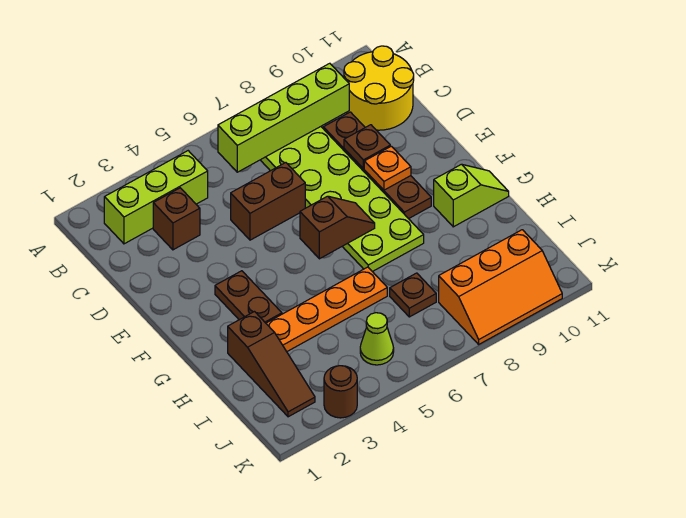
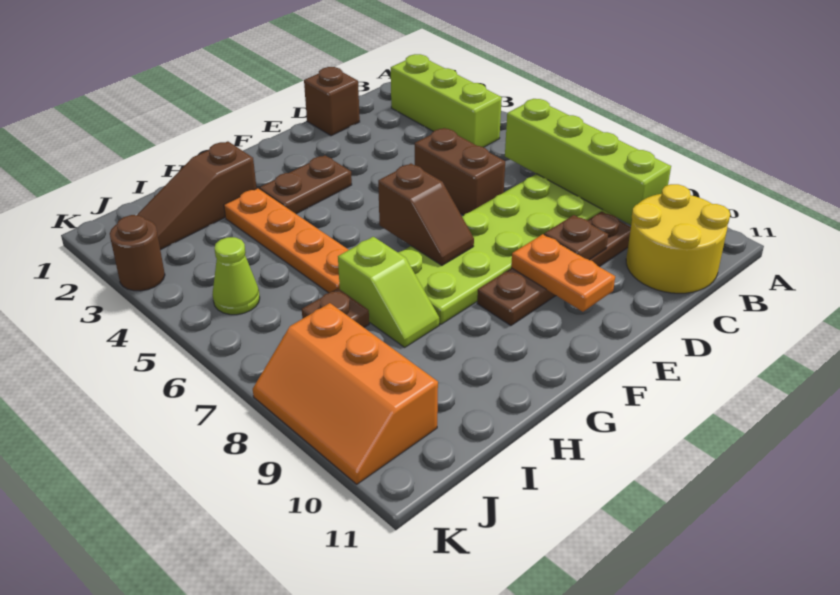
brown 1x1 brick [153,188,200,250] -> brown 1x1 brick moved to [304,67,360,136]
orange 1x1 plate [364,146,411,190] -> orange 1x2 plate [511,234,615,312]
lime 1x2 slope [434,164,509,227] -> lime 1x2 slope moved to [338,237,439,347]

